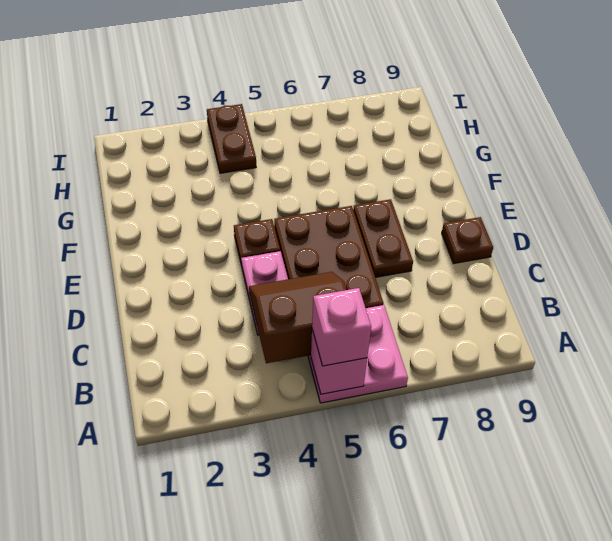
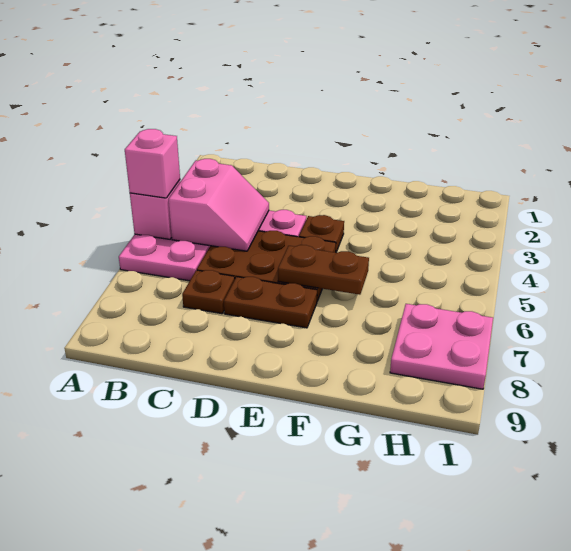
brown 2x2 slope [249,272,347,363] -> pink 2x2 slope [168,159,269,251]
brown 1x1 plate [442,217,493,264] -> brown 1x1 plate moved to [182,270,235,314]
brown 1x2 plate [207,104,256,173] -> brown 1x2 plate moved to [278,245,369,295]
none -> pink 2x2 plate [390,304,493,389]

